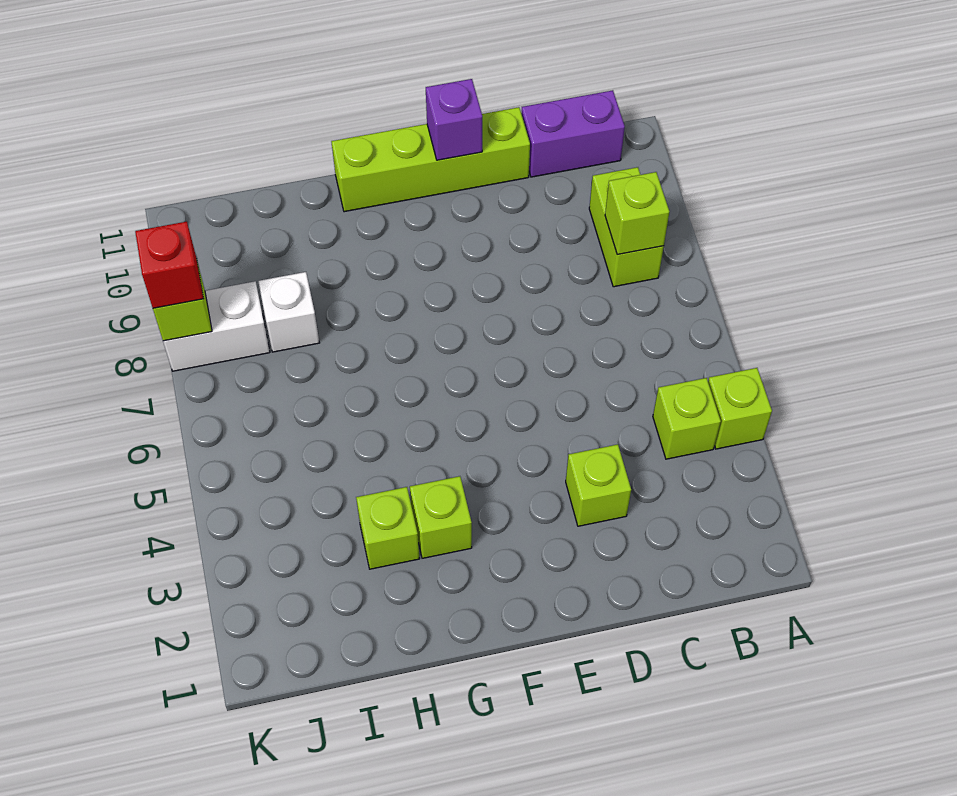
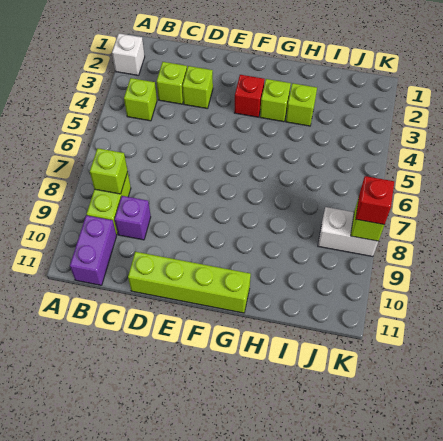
lime 1x1 brick [708,368,772,449] -> lime 1x1 brick moved to [157,62,187,104]
purple 1x2 brick [521,90,625,177] -> purple 1x2 brick turned to [70,215,116,285]
purple 1x1 brick [426,79,482,160] -> purple 1x1 brick moved to [115,196,151,240]
none -> red 1x1 brick [234,75,265,117]
white 1x1 brick [258,272,319,352] -> white 1x1 brick moved to [112,33,145,76]

